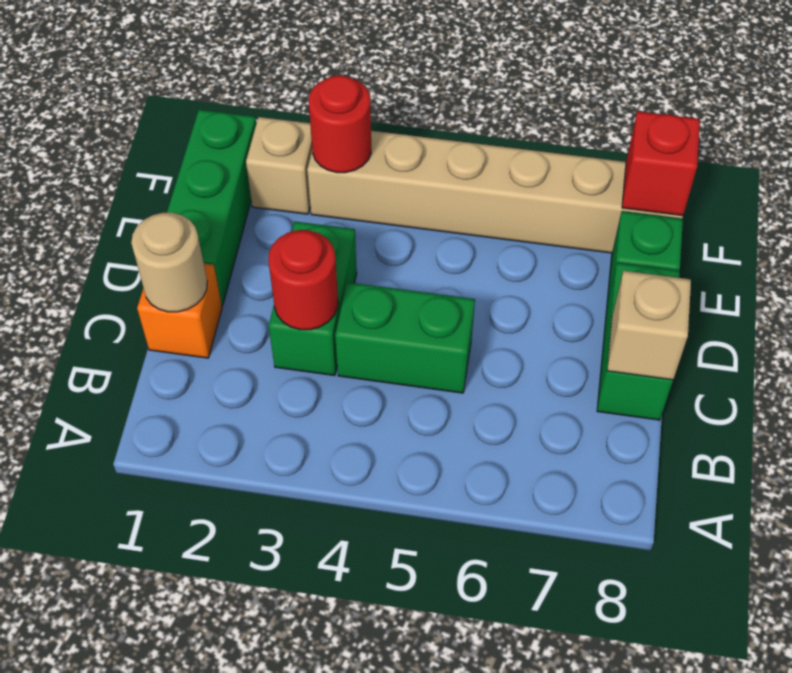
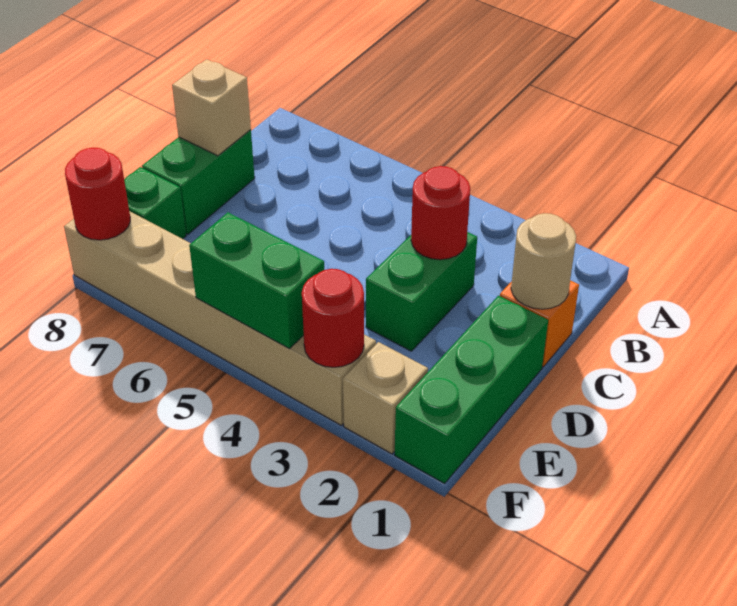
green 1x2 brick [335,282,475,393] -> green 1x2 brick moved to [189,212,324,349]
red 1x1 brick [622,111,700,216] -> red 1x1 round brick [65,148,130,240]

